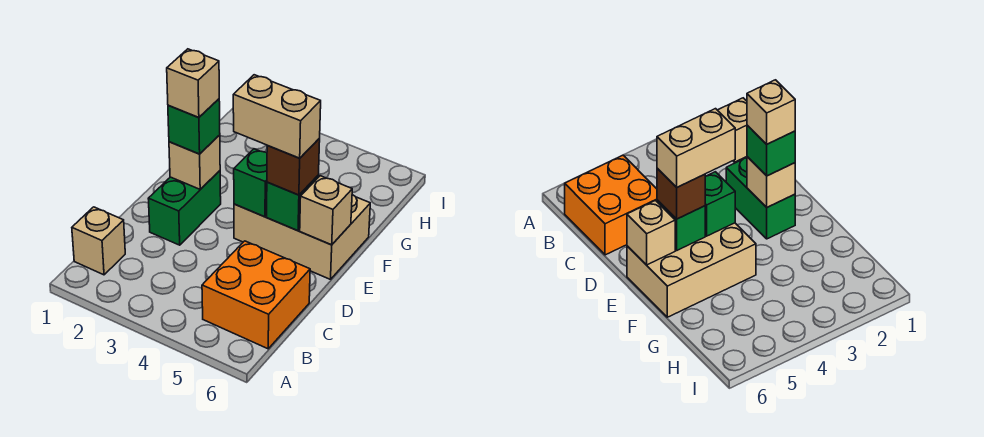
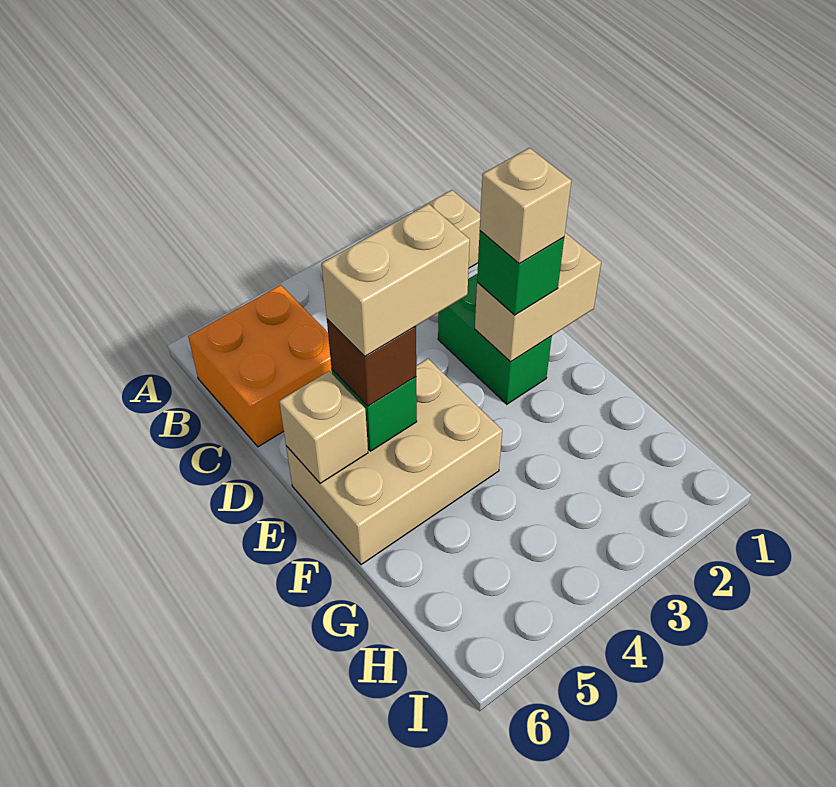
tan 1x1 brick [169,135,220,189] -> tan 1x2 brick [475,233,601,362]
green 1x1 brick [234,149,267,217] -> none

